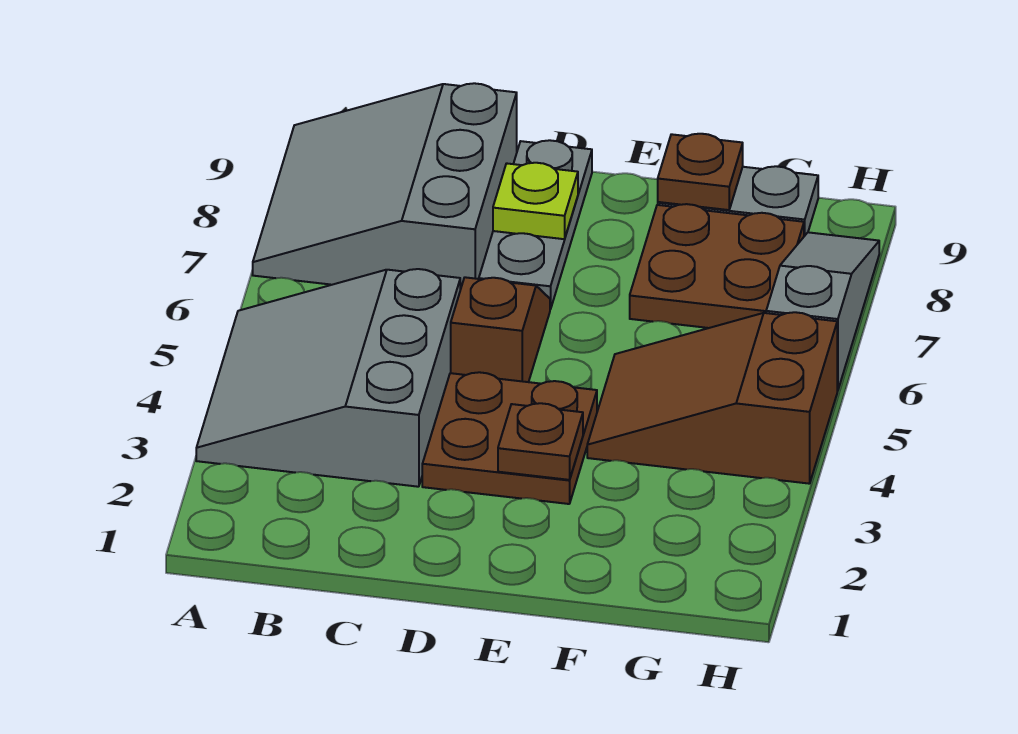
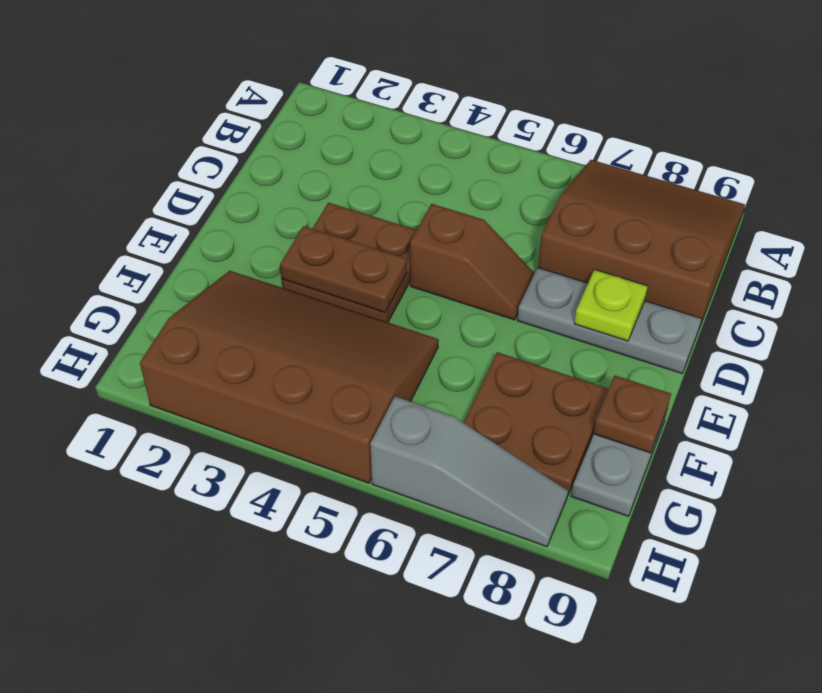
grey 3x3 slope [196,269,460,487] -> none
grey 3x3 slope [253,83,517,290] -> brown 3x3 slope [538,160,745,328]
brown 1x1 plate [498,403,583,480] -> brown 1x2 plate [280,226,407,312]
brown 2x3 slope [587,312,837,484] -> brown 3x4 slope [140,271,439,483]

